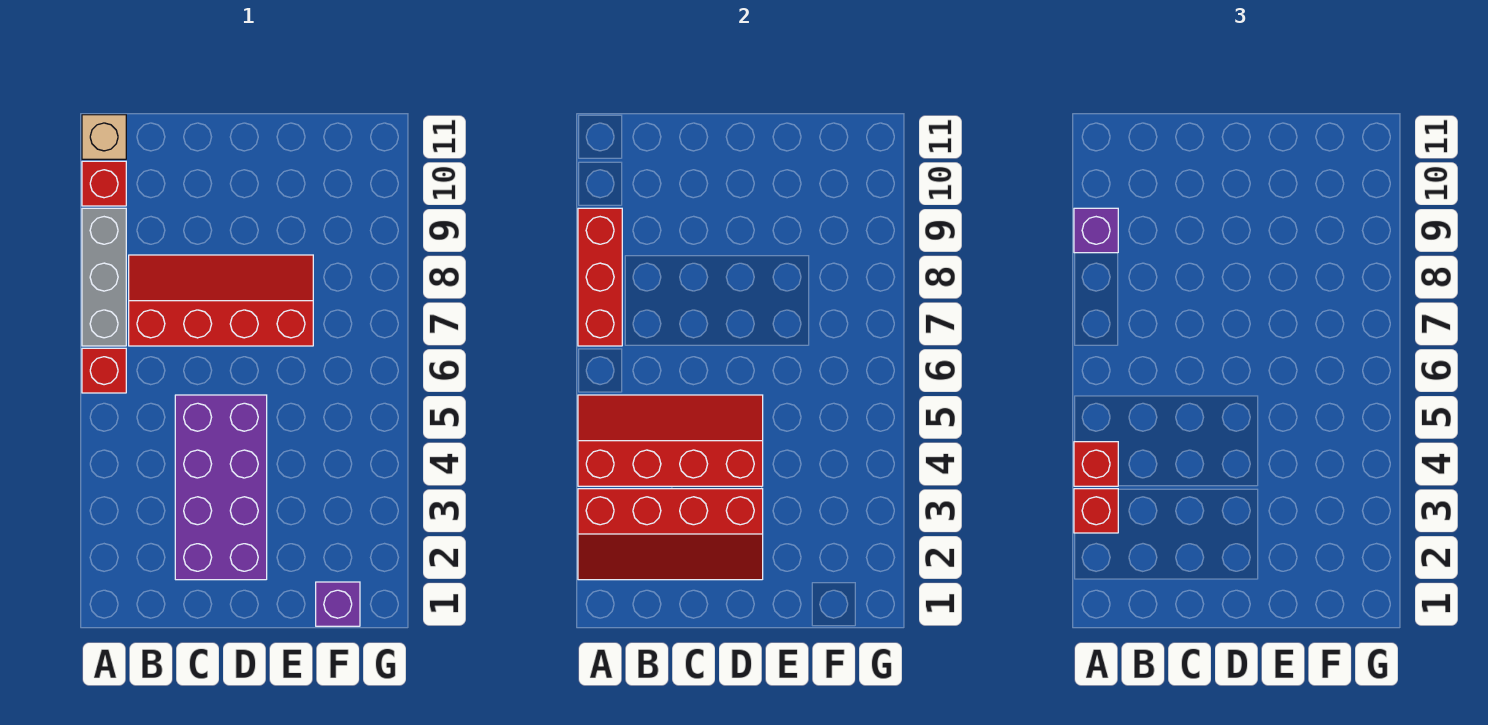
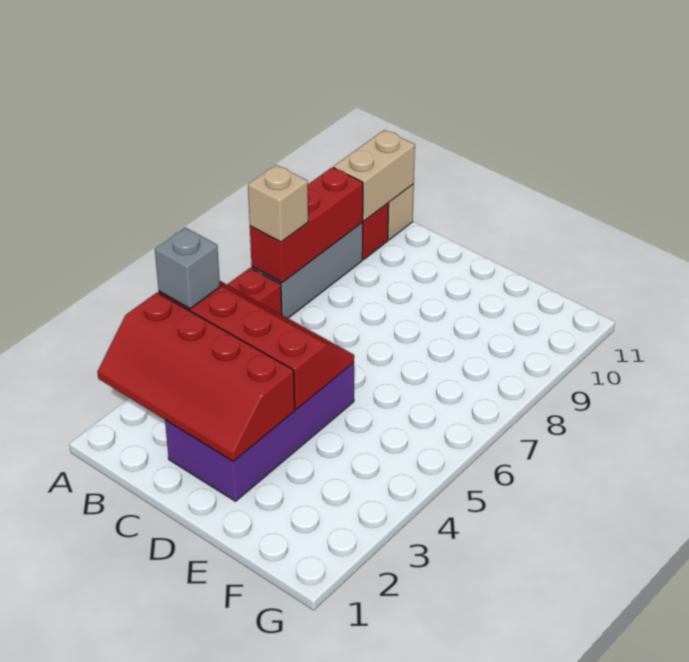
red 1x1 brick [1074,489,1118,533] -> none
red 1x1 brick [1074,442,1118,486] -> grey 1x1 brick [155,228,220,309]
none -> tan 1x1 brick [248,165,308,242]
purple 1x1 brick [1074,208,1118,253] -> none
none -> tan 1x2 brick [333,130,415,221]
red 2x4 slope [129,255,313,346] -> none
purple 1x1 brick [316,582,360,626] -> none

